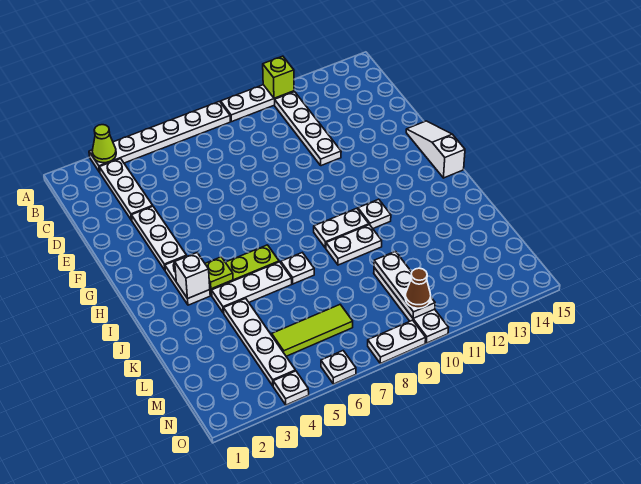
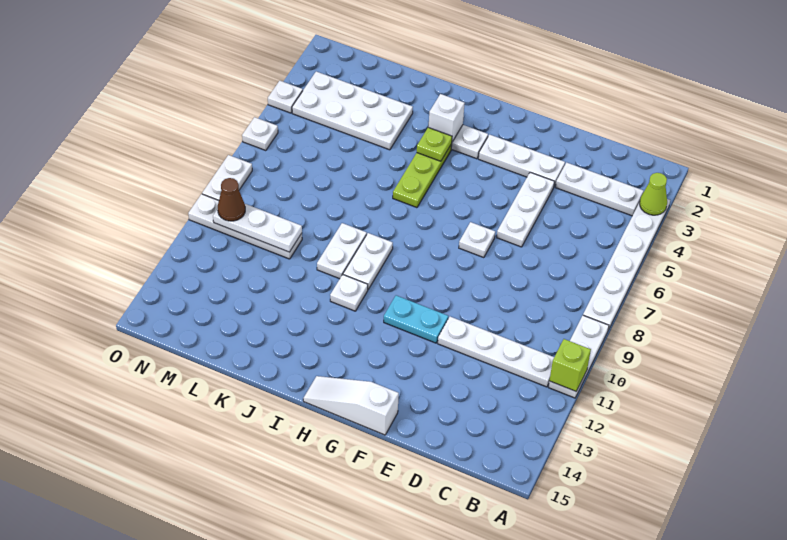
none -> cyan 1x2 plate [384,295,448,343]
white 1x3 slope [406,121,465,178] -> white 1x3 slope turned to [303,376,399,435]
white 1x3 plate [212,262,292,313] -> white 1x3 plate moved to [497,172,555,247]
white 1x1 plate [281,253,314,284] -> white 1x1 plate moved to [459,222,495,258]
white 1x4 plate [224,298,295,386] -> white 2x4 plate [292,72,413,150]
lime 1x3 tile [272,305,353,356] -> none

